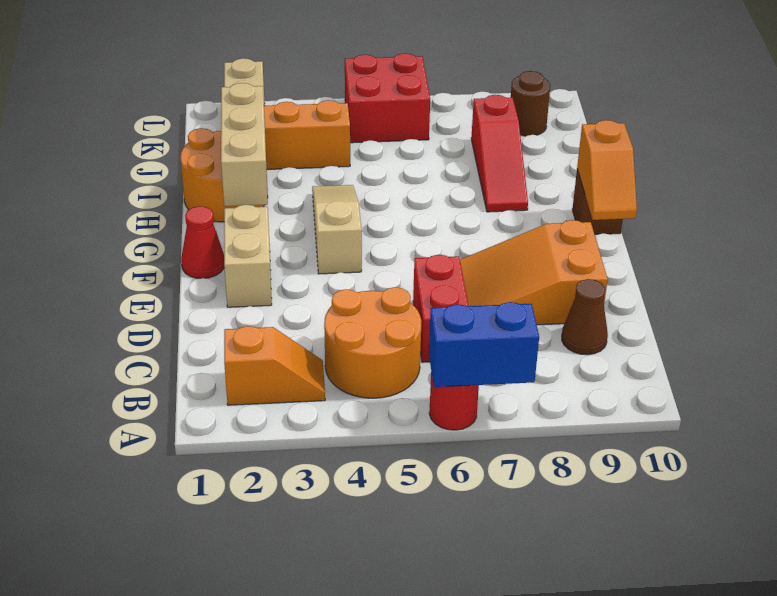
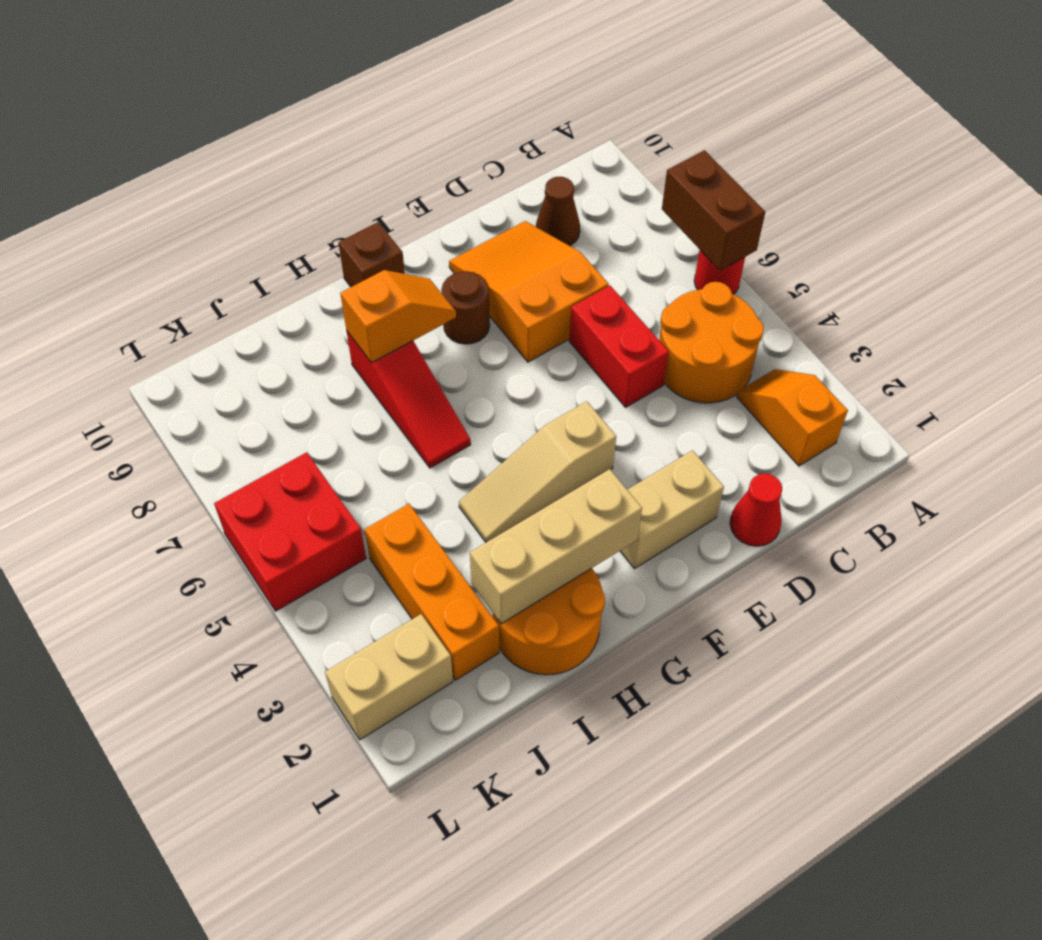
blue 1x2 brick [429,302,539,387] -> brown 1x2 brick [662,150,765,271]
red 1x2 brick [413,255,468,362] -> red 1x2 brick turned to [569,286,669,407]
orange 2x3 slope [460,220,608,325] -> orange 2x3 slope turned to [449,221,609,362]
red 1x1 cone [181,206,224,278] -> red 1x1 cone moved to [730,474,782,546]
orange 1x2 slope [577,120,637,220] -> orange 1x2 slope moved to [340,270,456,363]
red 1x3 slope [471,95,528,212] -> red 1x3 slope turned to [347,332,471,468]
brown 1x1 round brick [511,71,550,136] -> brown 1x1 round brick moved to [441,271,490,344]

